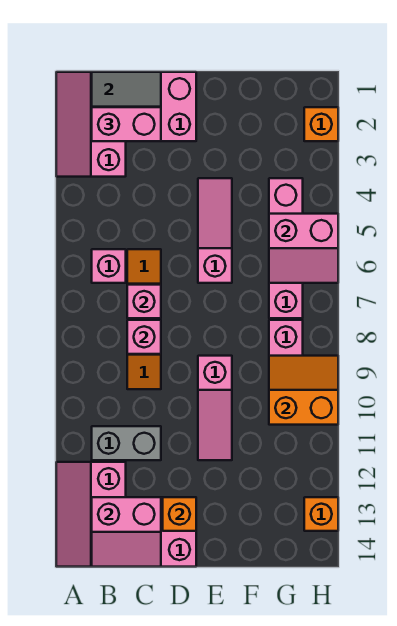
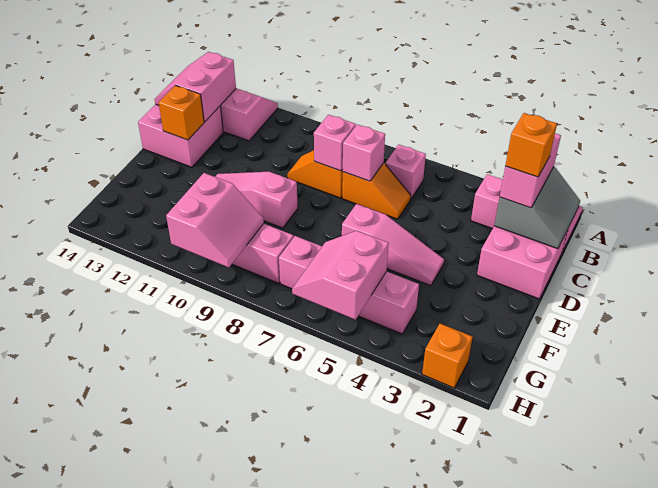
grey 1x2 brick [92,426,161,460] -> none
orange 2x2 slope [269,356,338,425] -> pink 2x2 slope [166,173,264,268]
orange 1x1 brick [304,497,338,531] -> orange 1x1 brick moved to [505,113,557,177]

